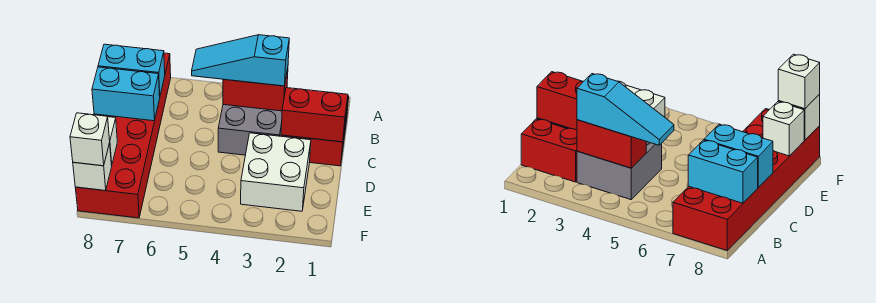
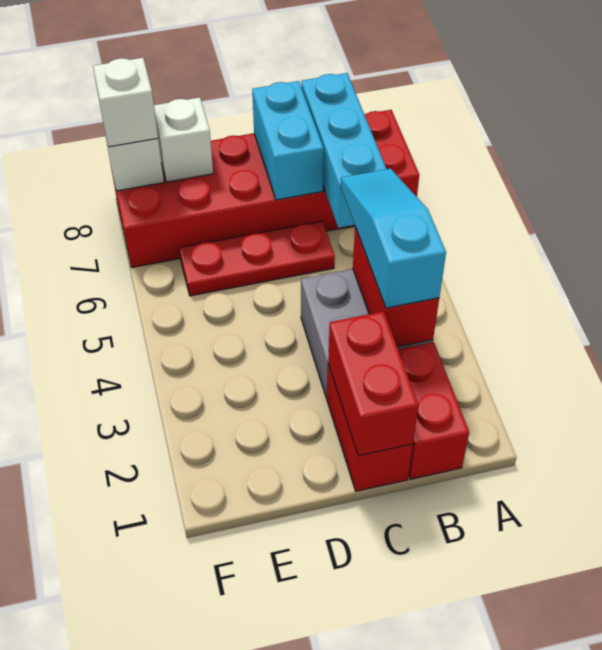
cyan 1x2 brick [98,44,165,96] -> cyan 1x3 brick [301,73,386,228]
none -> red 1x3 plate [179,221,335,296]
white 2x2 brick [241,133,311,211] -> none

